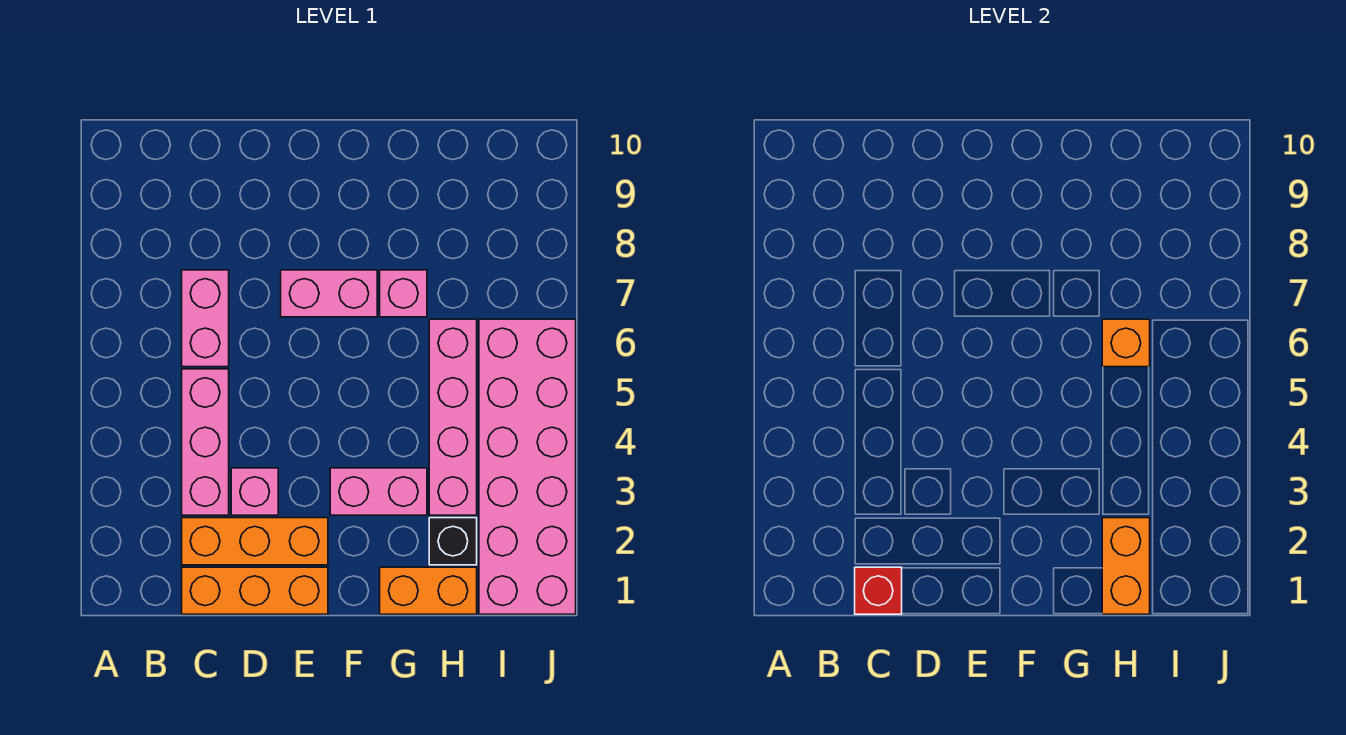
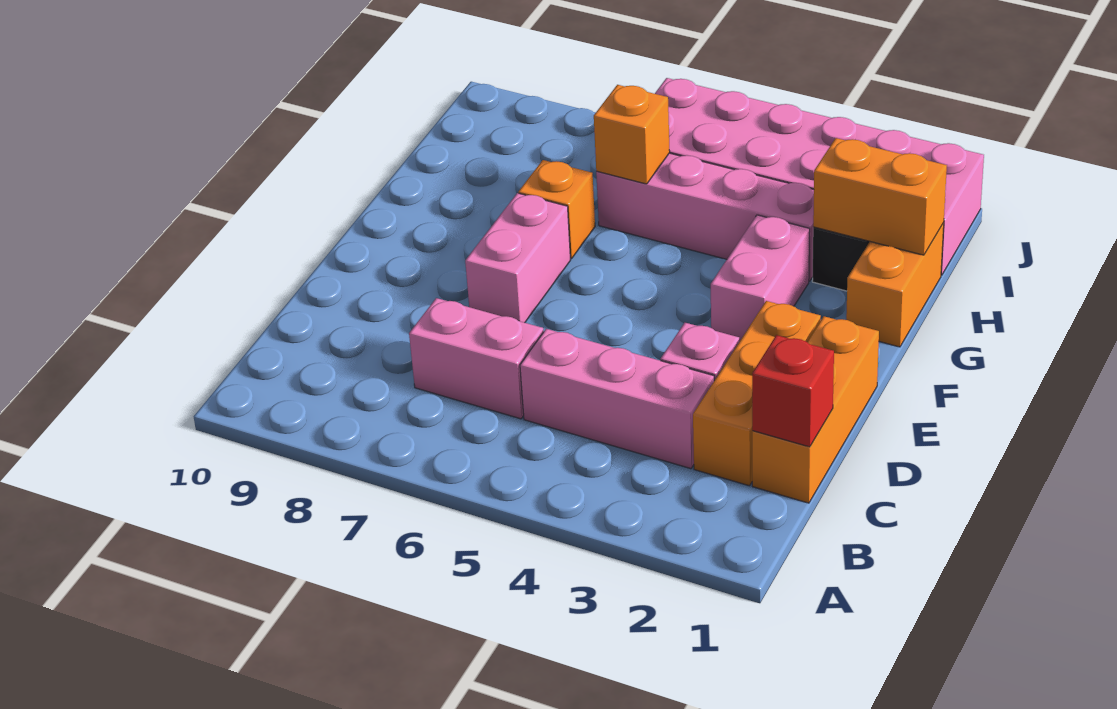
pink 1x1 brick [380,270,427,317] -> orange 1x1 brick [518,160,595,259]

